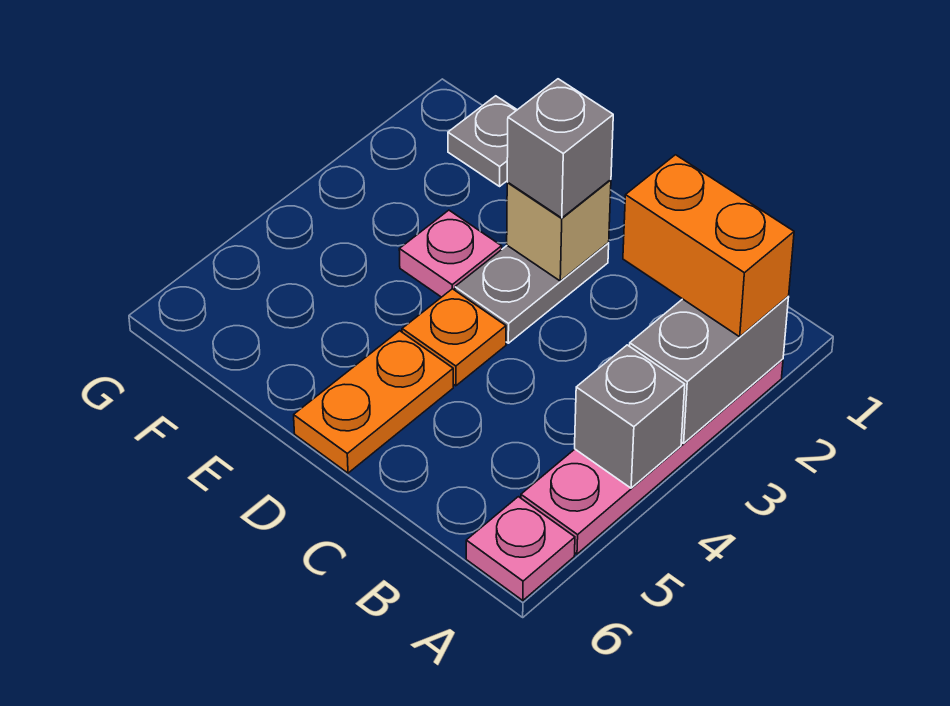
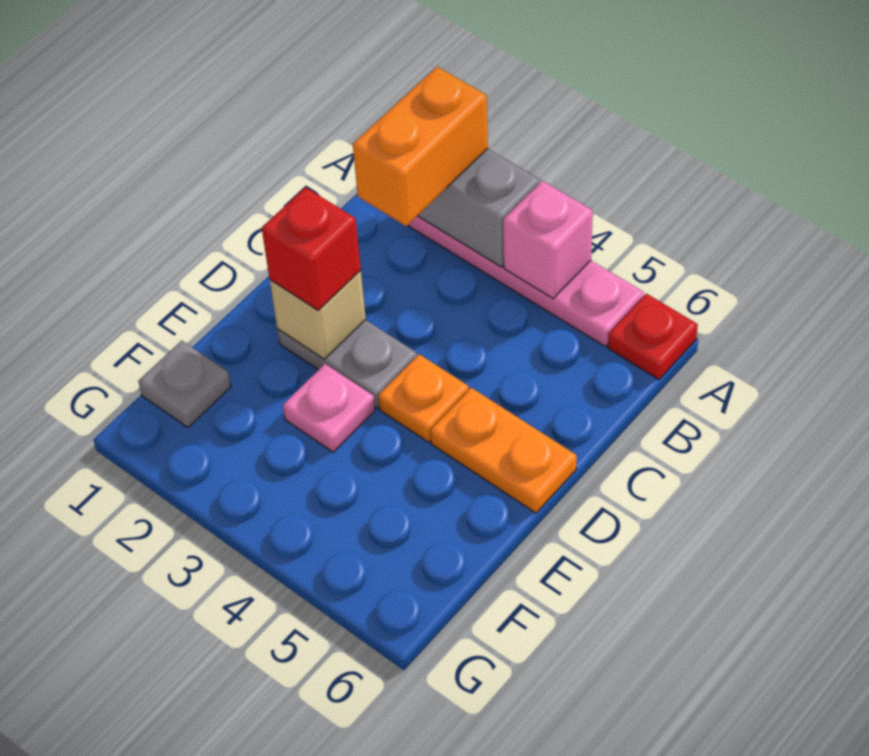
grey 1x1 brick [575,345,685,488] -> pink 1x1 brick [503,181,593,298]
pink 1x1 plate [466,497,575,601] -> red 1x1 plate [608,294,698,379]
grey 1x1 brick [507,79,613,218] -> red 1x1 brick [262,187,361,311]

